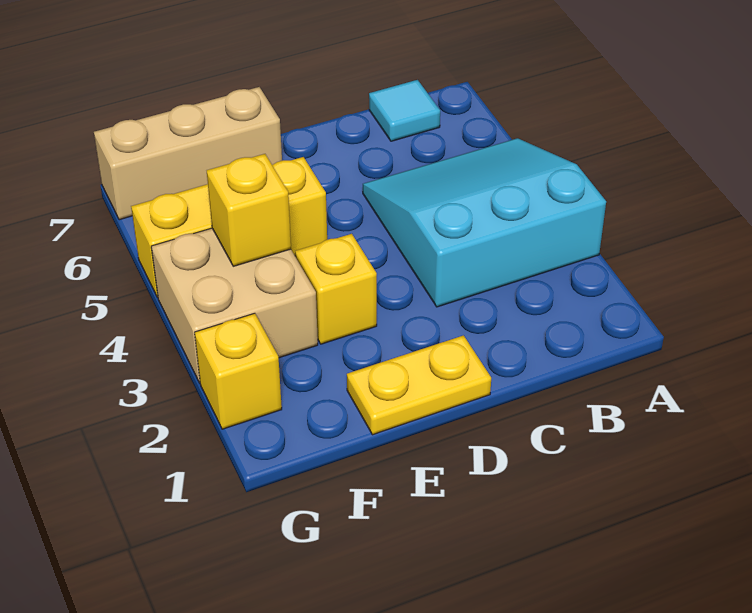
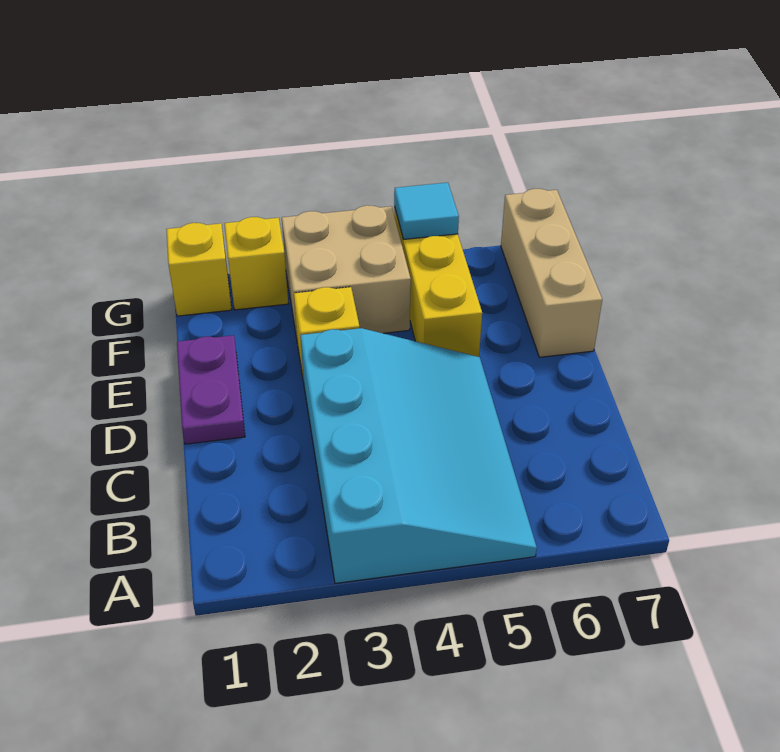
cyan 3x3 slope [363,138,606,307] -> cyan 3x4 slope [300,328,537,583]
cyan 1x1 tile [369,80,440,141] -> cyan 1x1 tile moved to [394,183,459,240]
yellow 1x2 plate [347,335,491,435] -> purple 1x2 plate [177,335,245,444]
yellow 1x1 brick [207,154,291,266] -> yellow 1x1 brick moved to [166,223,232,316]

